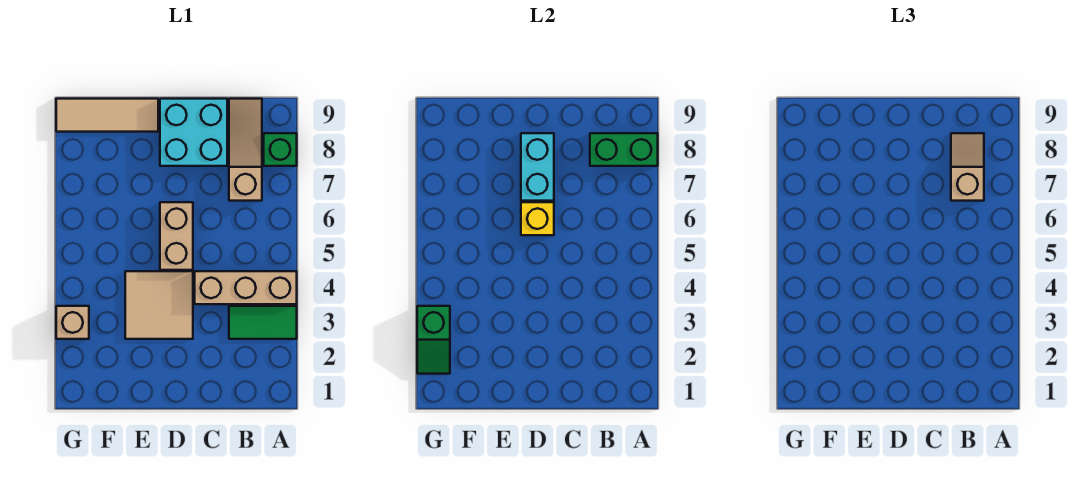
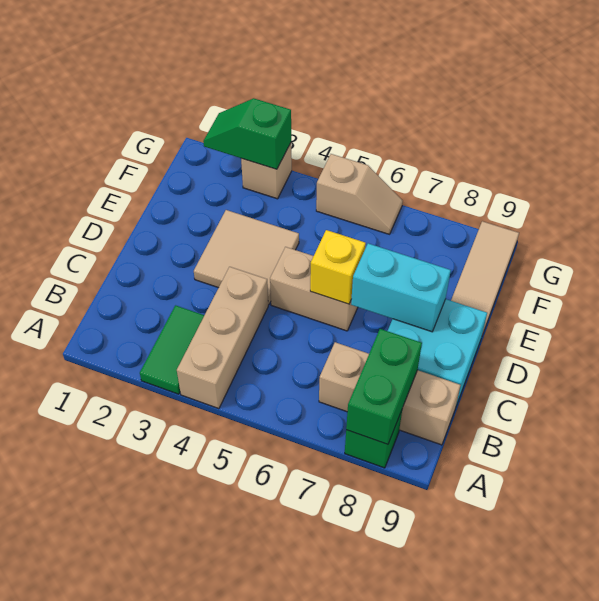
tan 1x3 slope [229,99,262,201] -> tan 1x3 brick [319,342,461,445]
tan 1x2 slope [951,133,984,201] -> tan 1x2 slope moved to [316,154,403,234]

